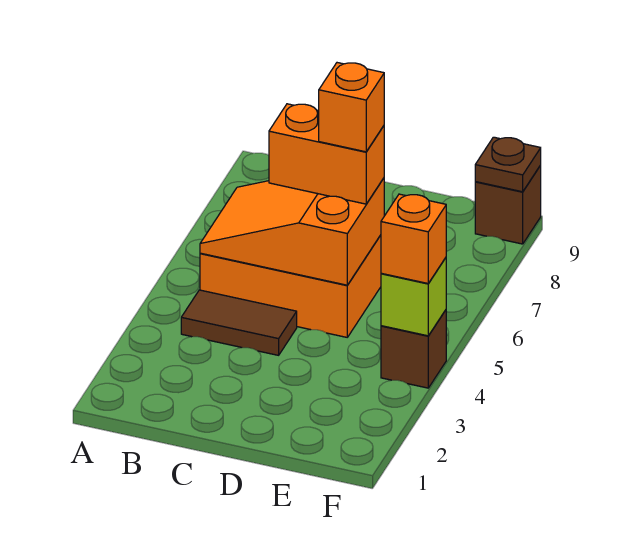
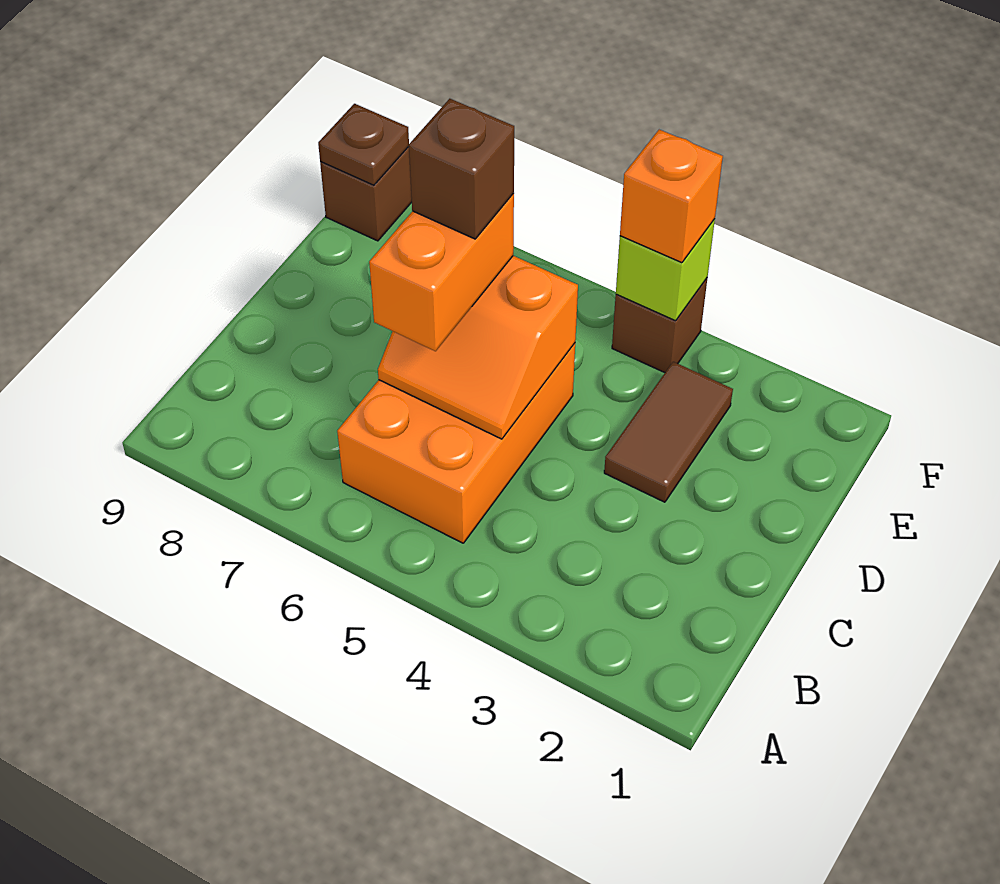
brown 1x2 tile [181,290,297,355] -> brown 1x2 tile moved to [604,362,733,502]
orange 2x3 slope [200,178,384,285] -> orange 2x2 slope [378,256,578,439]
orange 1x1 brick [319,63,384,152] -> brown 1x1 brick [409,99,514,239]

